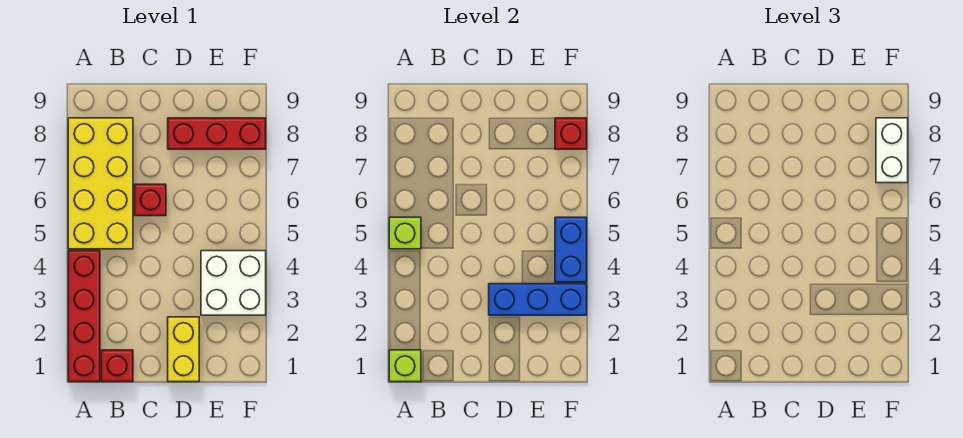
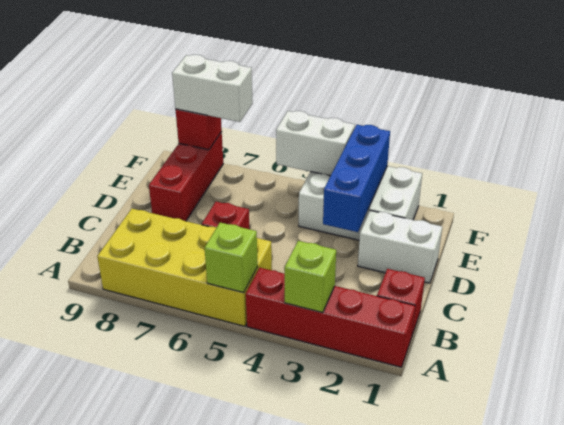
lime 1x1 brick [389,350,421,382] -> lime 1x1 brick moved to [285,241,336,313]
yellow 1x2 brick [168,317,199,382] -> white 1x2 brick [358,211,442,283]
white 2x2 brick [201,251,266,315] -> white 2x3 brick [299,166,422,240]
blue 1x2 brick [555,217,587,282] -> white 1x2 brick [276,111,355,176]

